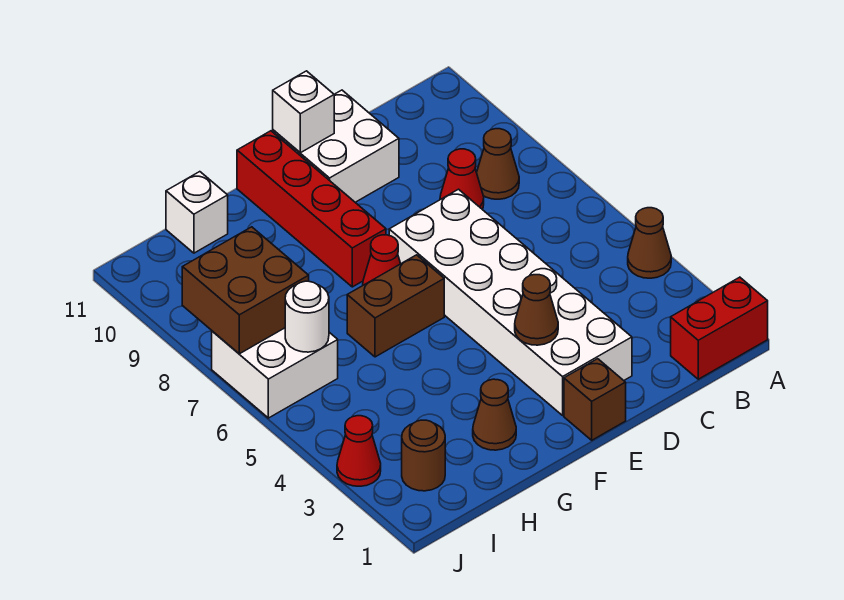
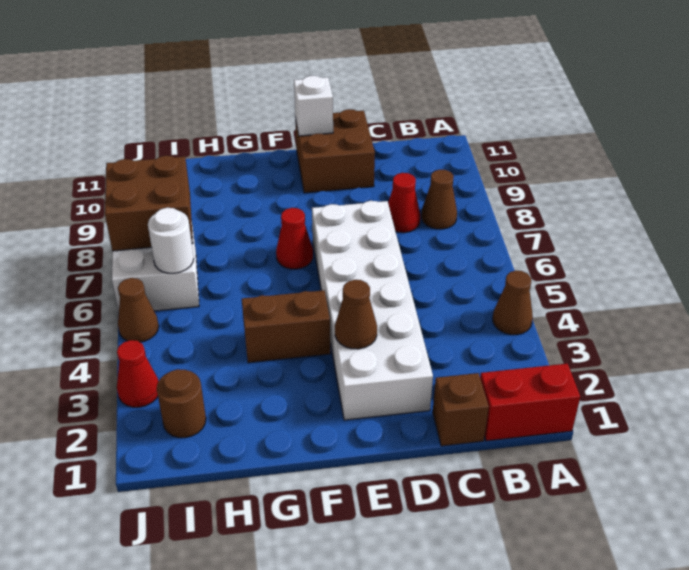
white 2x2 brick [273,90,399,202] -> brown 2x2 brick [295,109,375,193]
brown 1x1 brick [564,359,626,440] -> brown 1x1 brick moved to [433,373,489,446]
brown 1x2 brick [347,255,444,357] -> brown 1x2 brick moved to [242,290,330,363]
red 1x4 brick [237,131,386,287] -> none
brown 1x1 cone [473,379,516,450] -> brown 1x1 cone moved to [118,278,159,342]
white 1x1 brick [166,172,228,253] -> none

